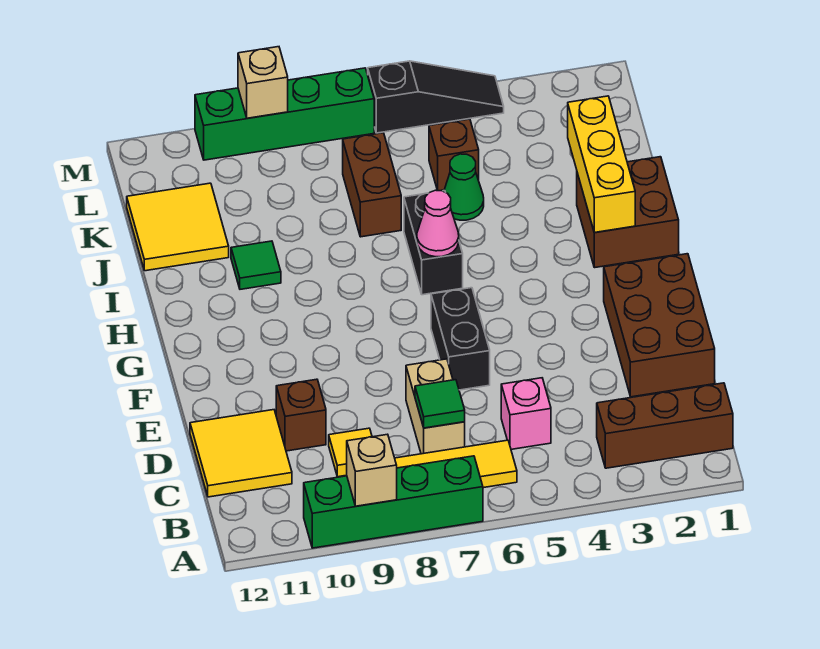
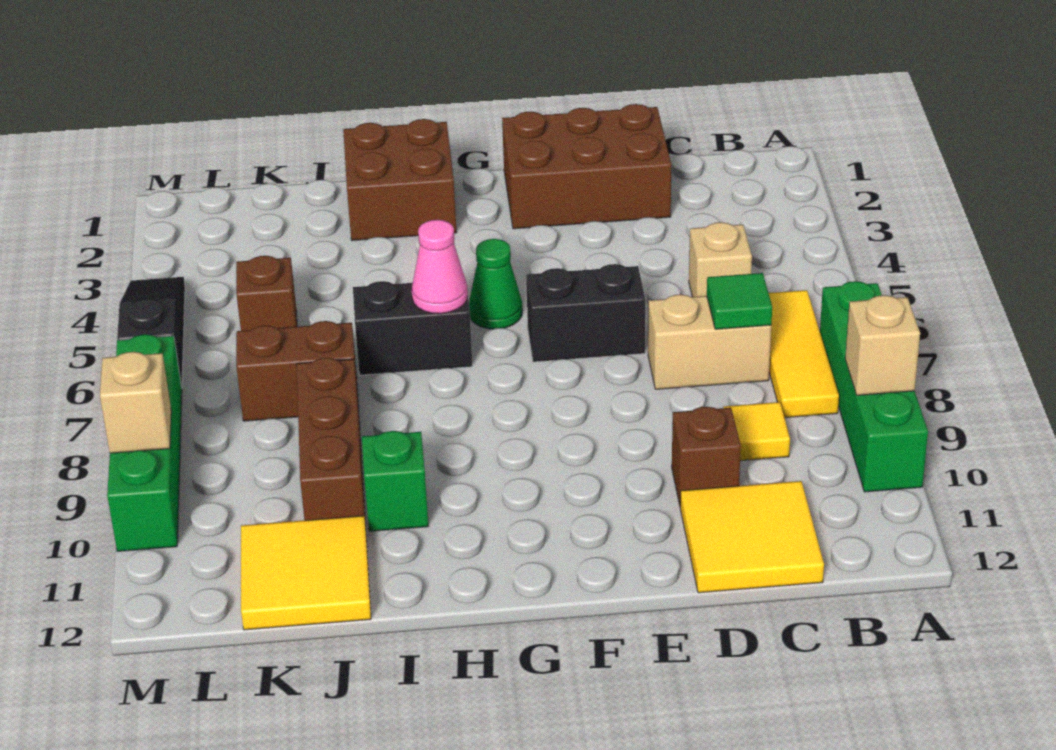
brown 1x3 brick [597,383,733,468] -> brown 1x3 brick moved to [297,358,366,526]
pink 1x1 brick [501,378,551,449] -> tan 1x1 brick [689,222,752,297]
yellow 1x3 brick [568,96,635,233] -> none
green 1x1 tile [231,241,281,289] -> green 1x1 brick [362,431,428,531]
green 1x1 cone [444,154,484,220] -> green 1x1 cone moved to [469,239,522,329]

